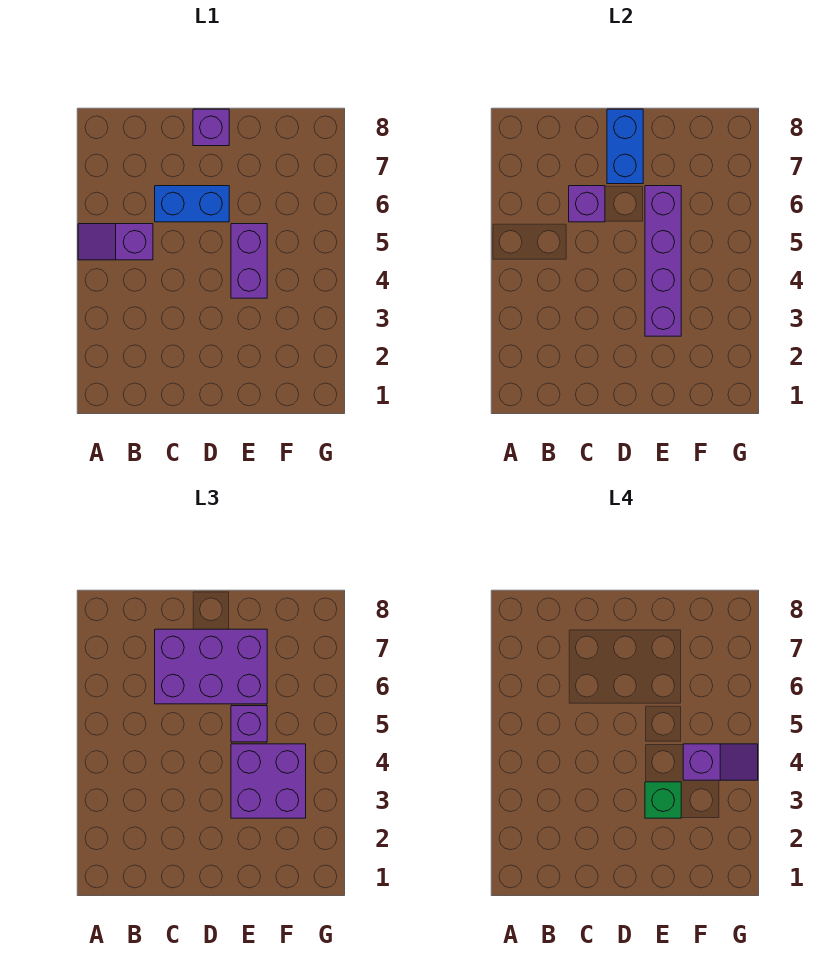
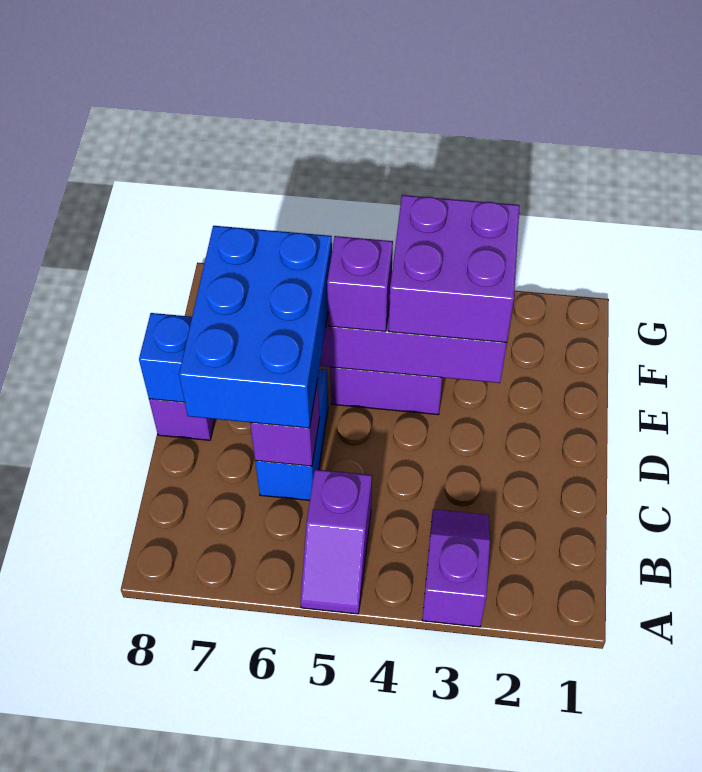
purple 2x3 brick [155,629,267,704] -> blue 2x3 brick [179,226,332,428]
green 1x1 brick [645,782,681,818] -> none
purple 1x2 slope [683,744,758,780] -> purple 1x2 slope moved to [422,509,490,627]

